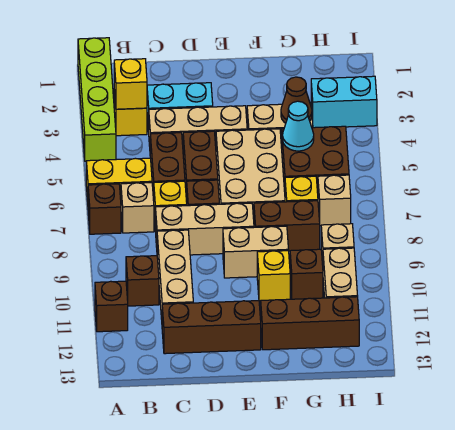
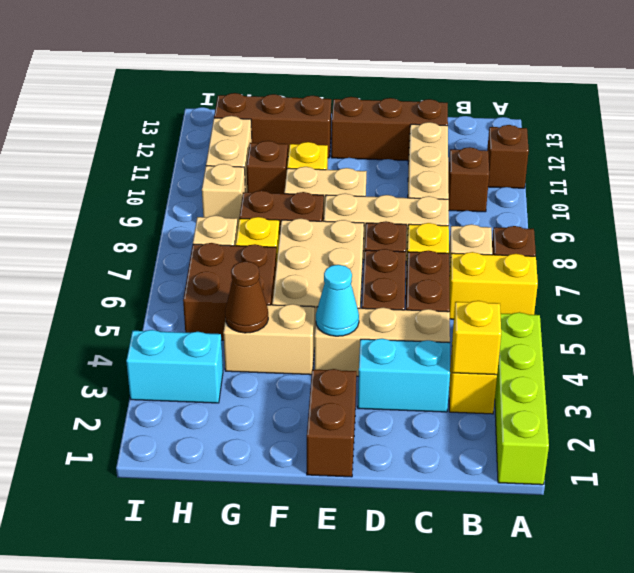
none -> brown 1x2 brick [307,369,356,477]
cyan 1x1 cone [283,101,314,151] -> cyan 1x1 cone moved to [316,265,359,336]

